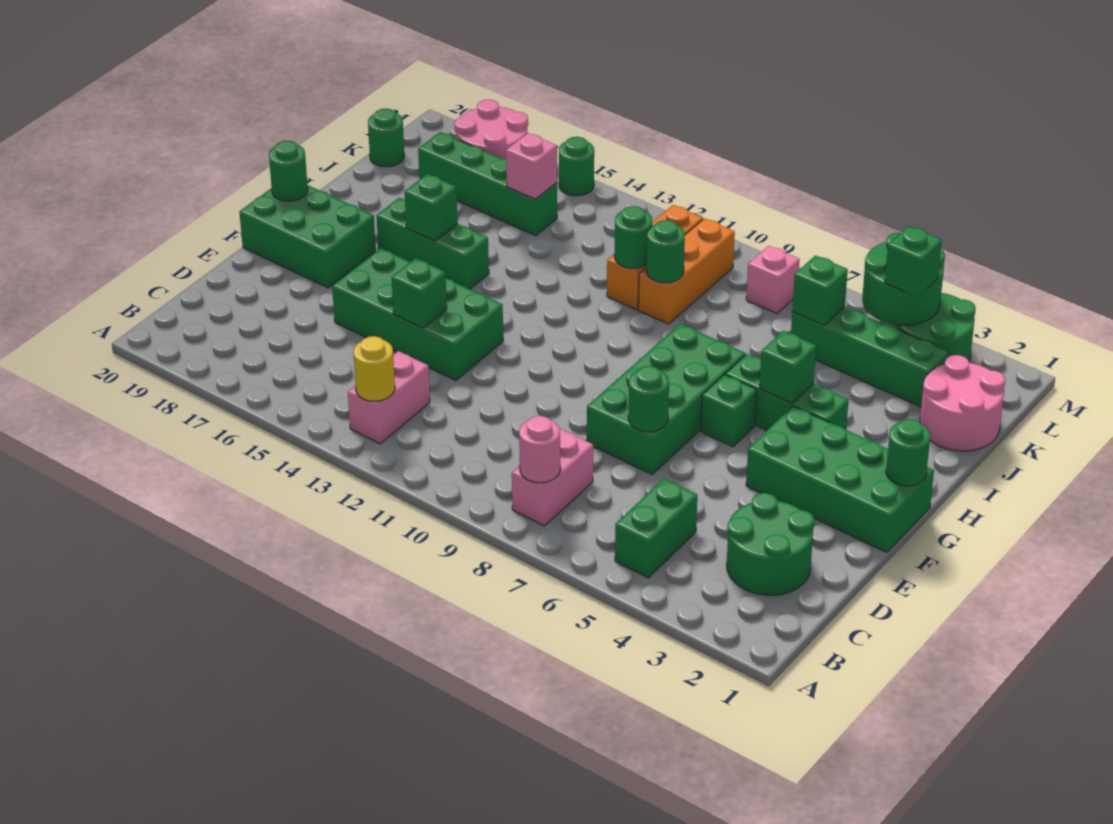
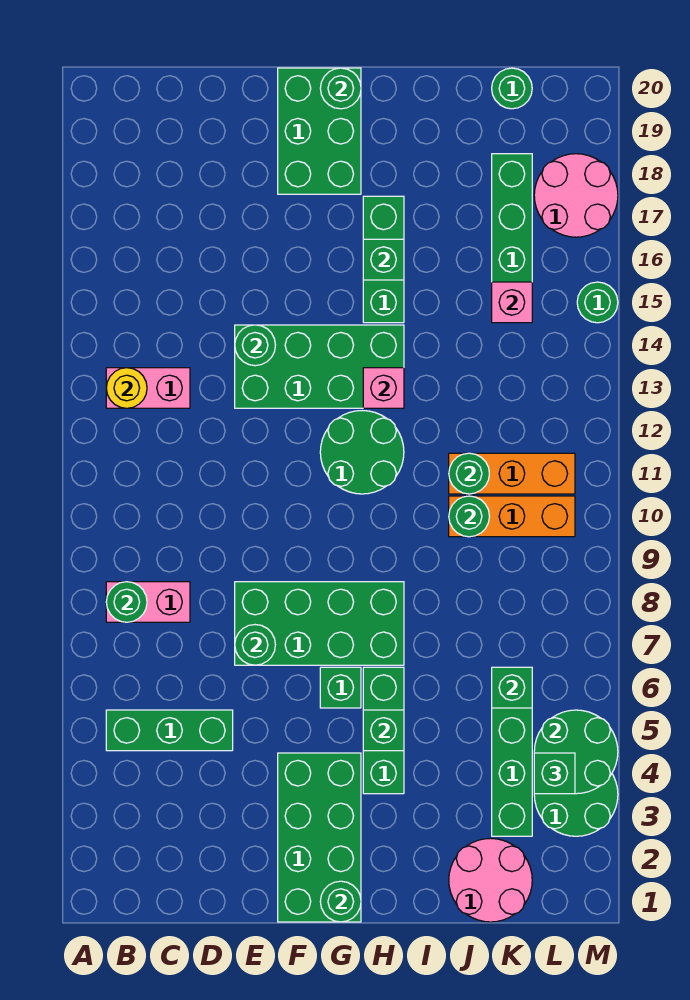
green 1x2 brick [615,479,697,578] -> green 1x3 brick [106,710,233,751]
pink 1x1 round brick [519,416,560,483] -> green 1x1 round brick [106,582,147,622]
green 2x2 round brick [727,493,814,595] -> green 2x2 round brick moved to [320,411,404,494]
green 2x4 brick [332,248,503,380] -> green 2x4 brick turned to [235,325,404,408]
green 1x1 brick [392,258,447,328] -> green 1x1 round brick [235,325,275,366]
pink 1x1 brick [746,246,800,314] -> pink 1x1 brick moved to [363,368,404,408]

